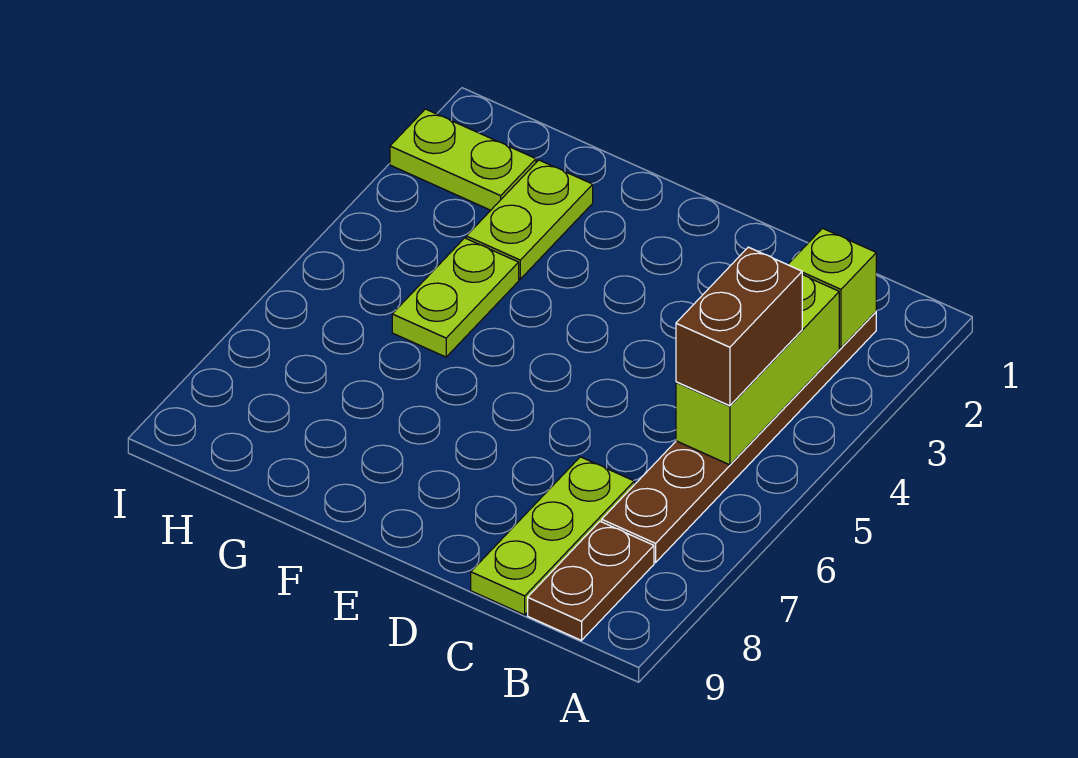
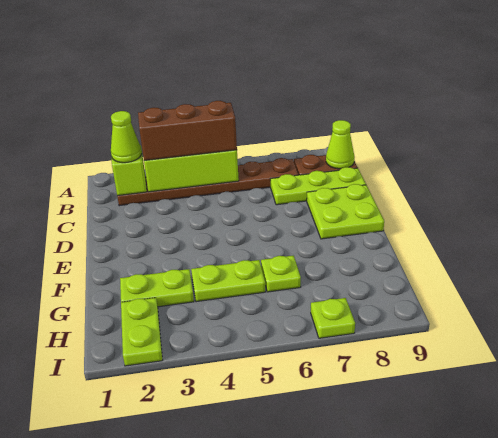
none -> lime 1x1 cone [111,111,142,163]
brown 1x2 brick [676,247,802,406] -> brown 1x3 brick [138,101,237,161]
none -> lime 1x1 cone [326,120,354,169]
none -> lime 2x2 plate [307,184,384,239]
none -> lime 1x1 plate [261,256,301,292]
none -> lime 1x1 plate [311,298,355,338]

